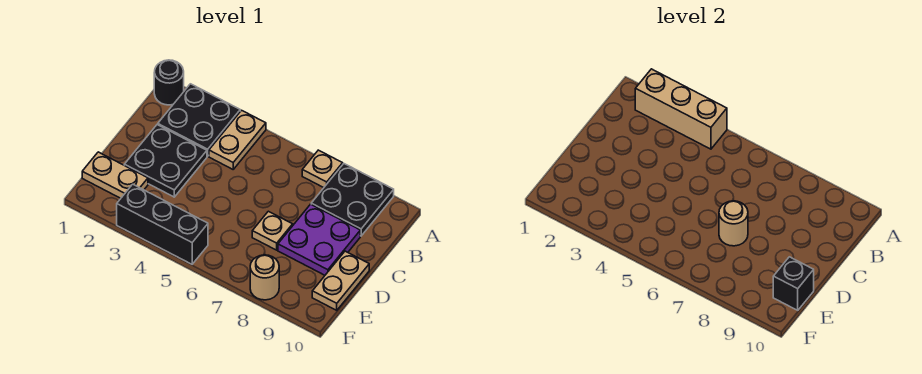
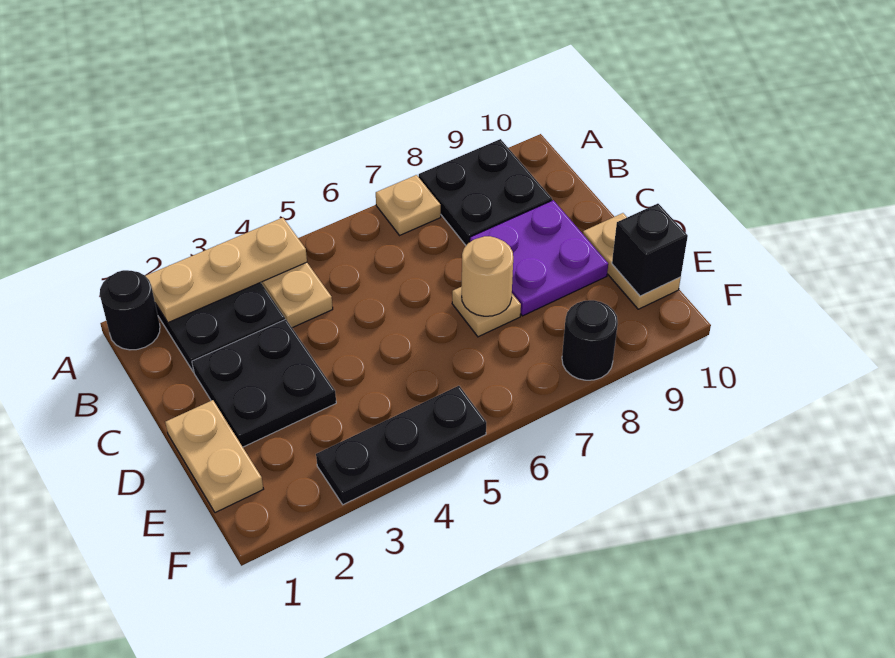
tan 1x3 brick [635,69,727,149] -> tan 1x3 plate [146,218,307,323]
tan 1x2 plate [82,152,148,198] -> tan 1x2 plate turned to [165,400,263,513]
black 1x3 brick [117,184,208,264] -> black 1x3 plate [316,386,486,505]
tan 1x1 round brick [250,255,279,300] -> black 1x1 round brick [562,300,618,380]

